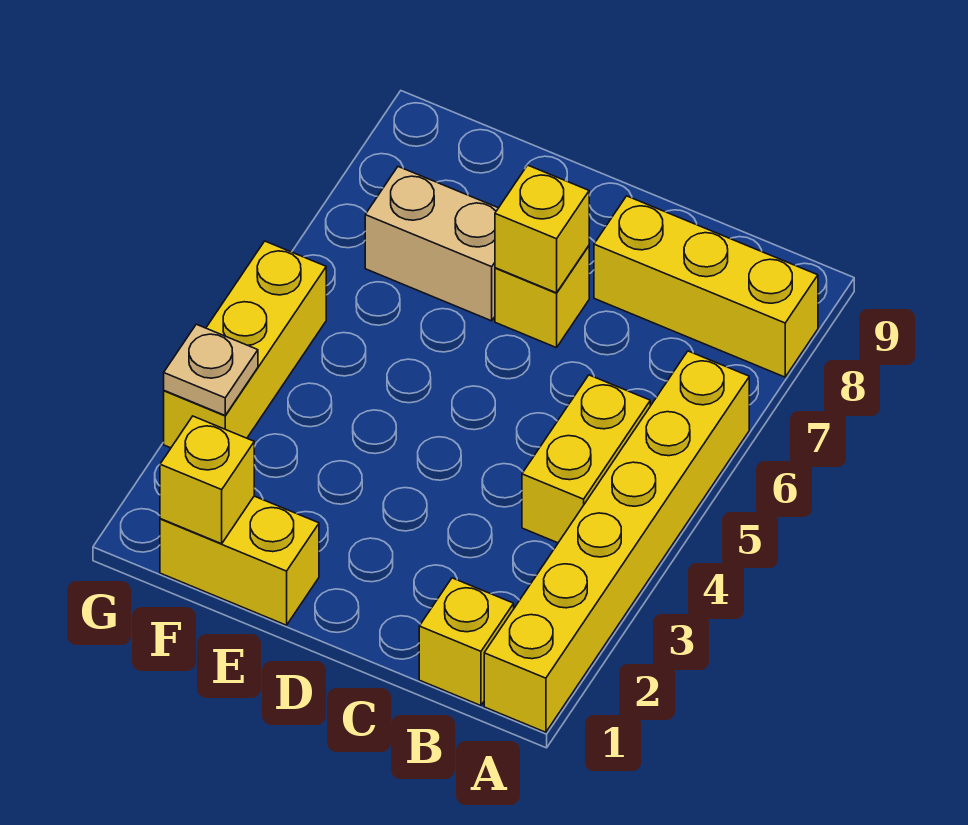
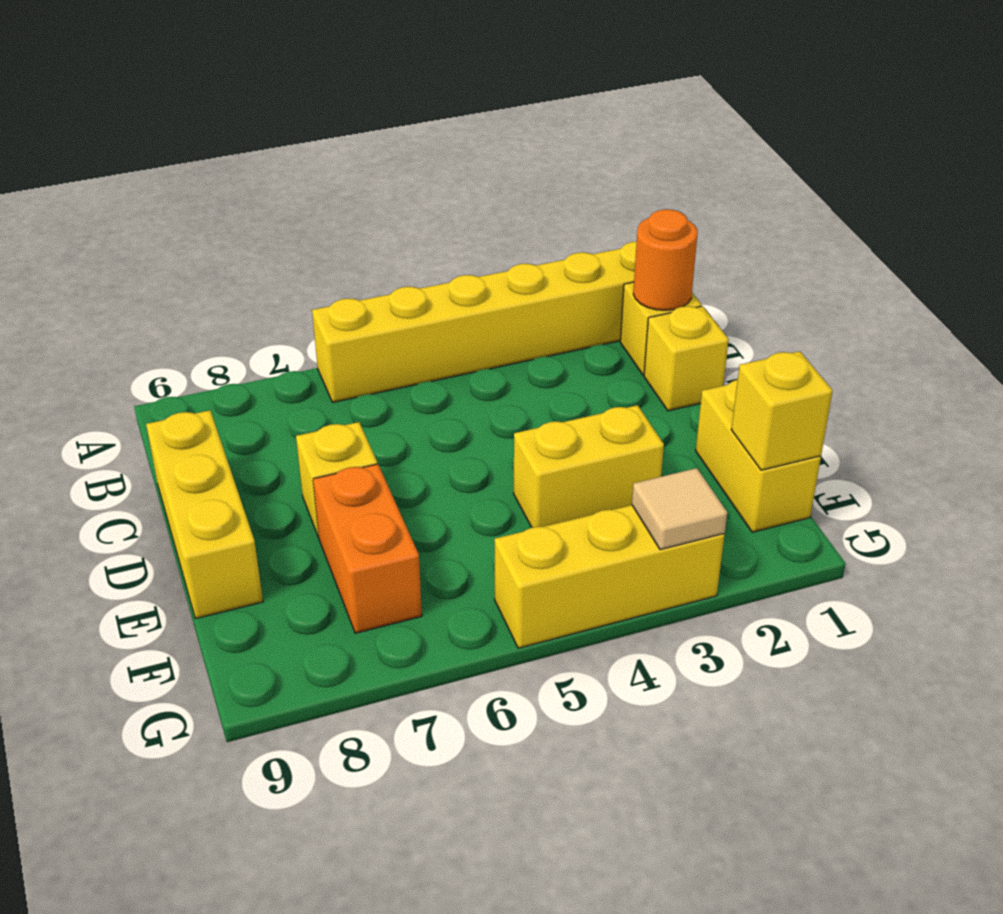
yellow 1x3 brick [594,196,818,377] -> yellow 1x3 brick moved to [146,410,263,618]
none -> orange 1x1 round brick [633,209,698,310]
yellow 1x2 brick [522,375,650,543] -> yellow 1x2 brick moved to [514,405,664,527]
yellow 1x1 brick [495,165,589,293] -> yellow 1x1 brick moved to [644,306,729,411]
tan 1x2 brick [365,167,498,321] -> orange 1x2 brick [313,464,422,633]
tan 1x1 plate [164,324,258,415] -> tan 1x1 tile [632,468,727,550]

